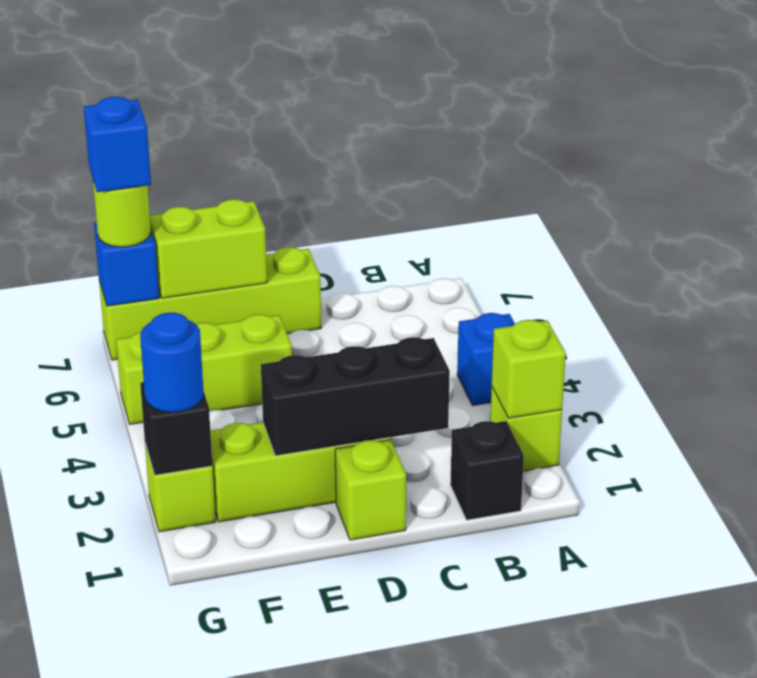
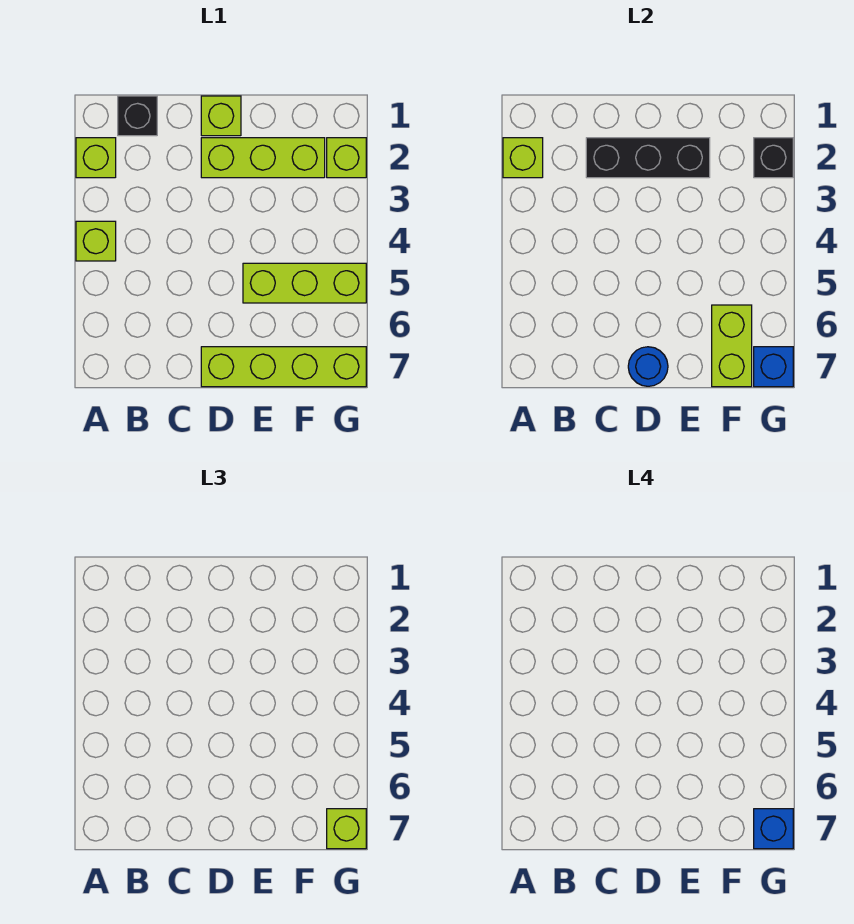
blue 1x1 brick [457,313,515,406] -> lime 1x1 brick [76,221,116,261]
lime 1x2 brick [150,199,267,298] -> lime 1x2 brick turned to [712,305,752,387]
blue 1x1 round brick [140,312,204,412] -> blue 1x1 round brick moved to [628,347,668,386]
lime 1x1 round brick [93,181,151,247] -> lime 1x1 brick [327,809,366,849]

